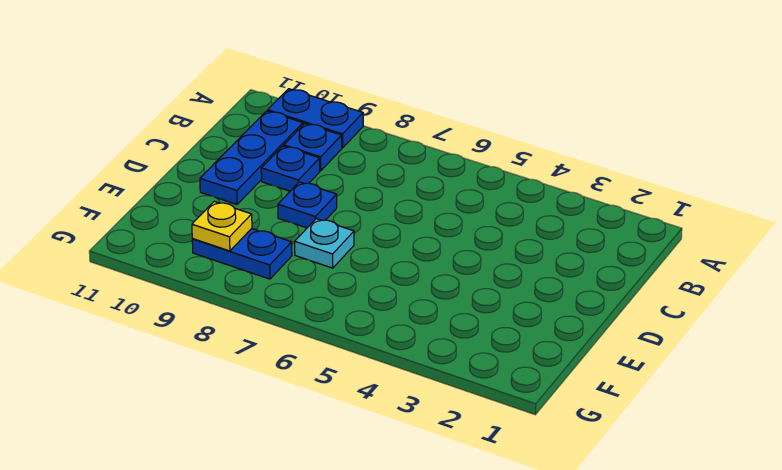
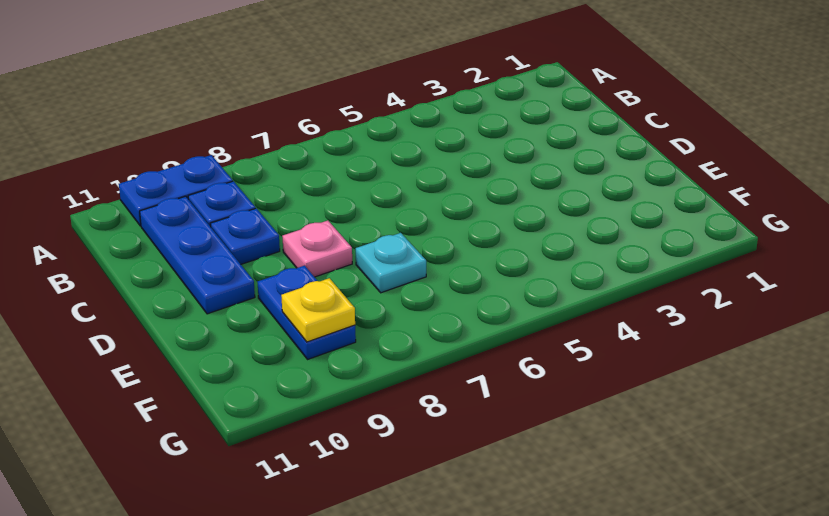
blue 1x1 plate [278,182,337,228] -> pink 1x1 plate [282,221,352,277]
blue 1x2 plate [192,229,292,279] -> blue 1x2 plate turned to [258,266,356,359]

